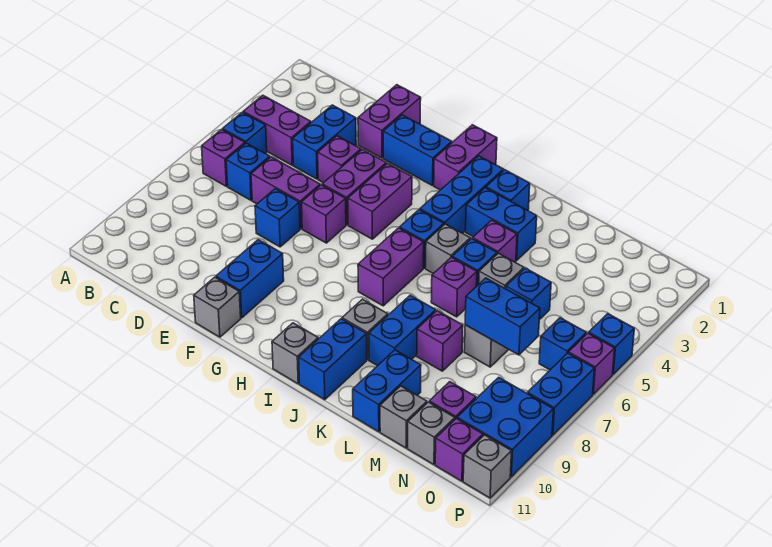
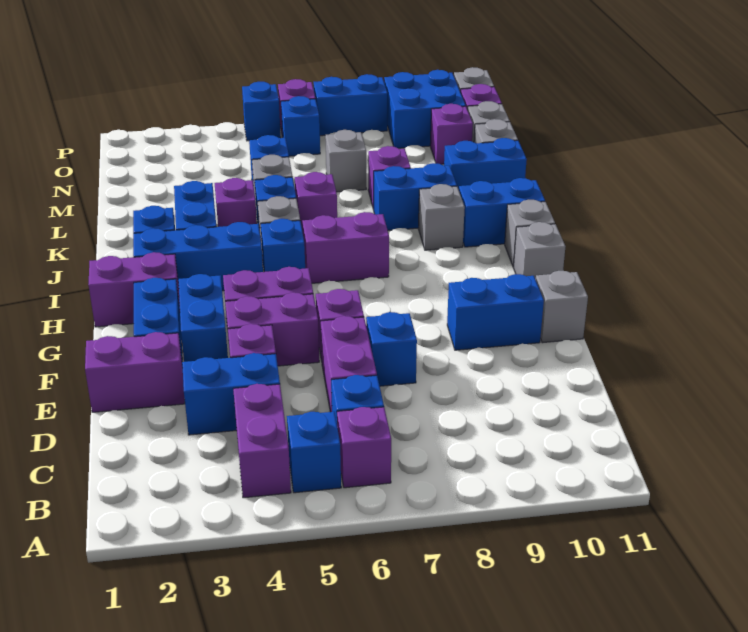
none -> grey 1x1 brick [513,222,565,279]
blue 1x2 brick [465,278,540,355] -> blue 1x2 brick moved to [178,274,228,362]

